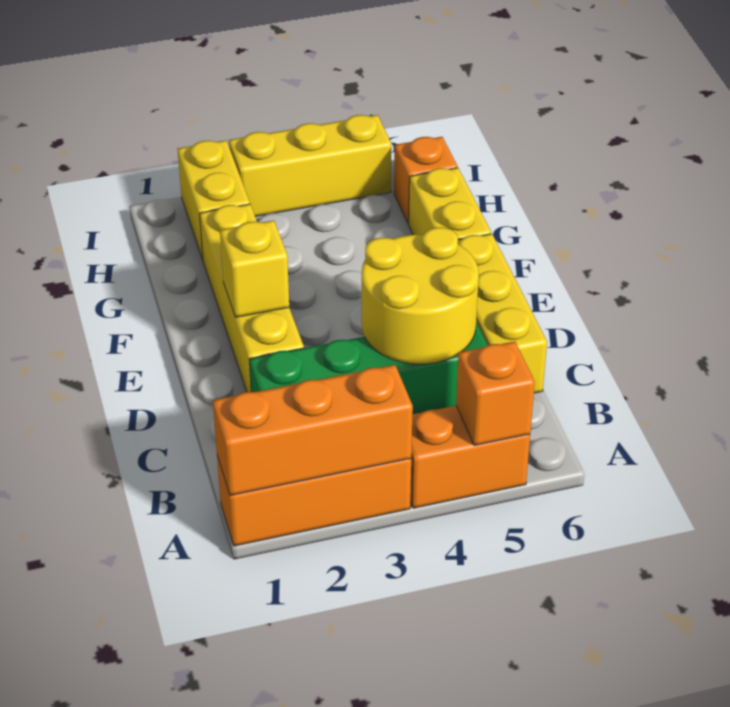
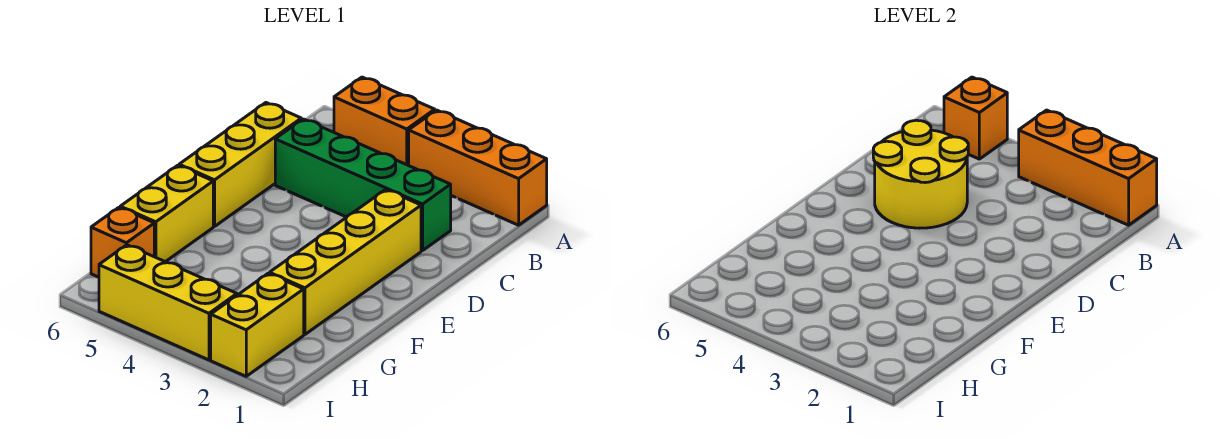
yellow 1x1 brick [220,220,289,317] -> none

